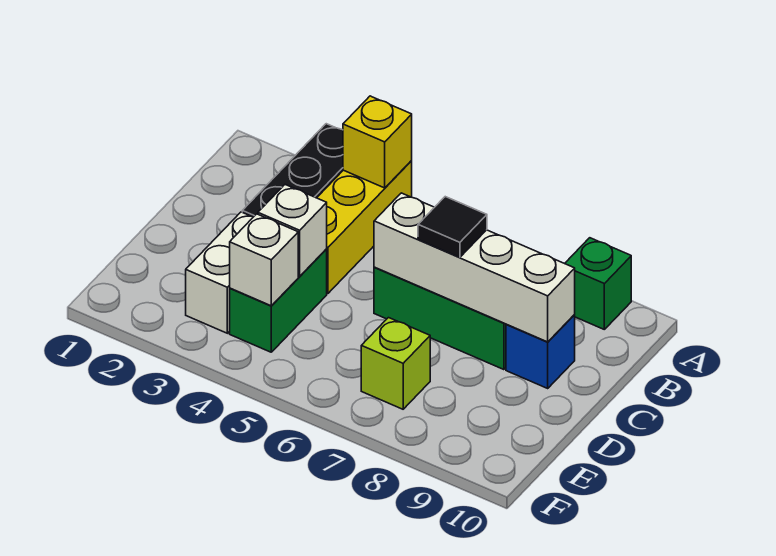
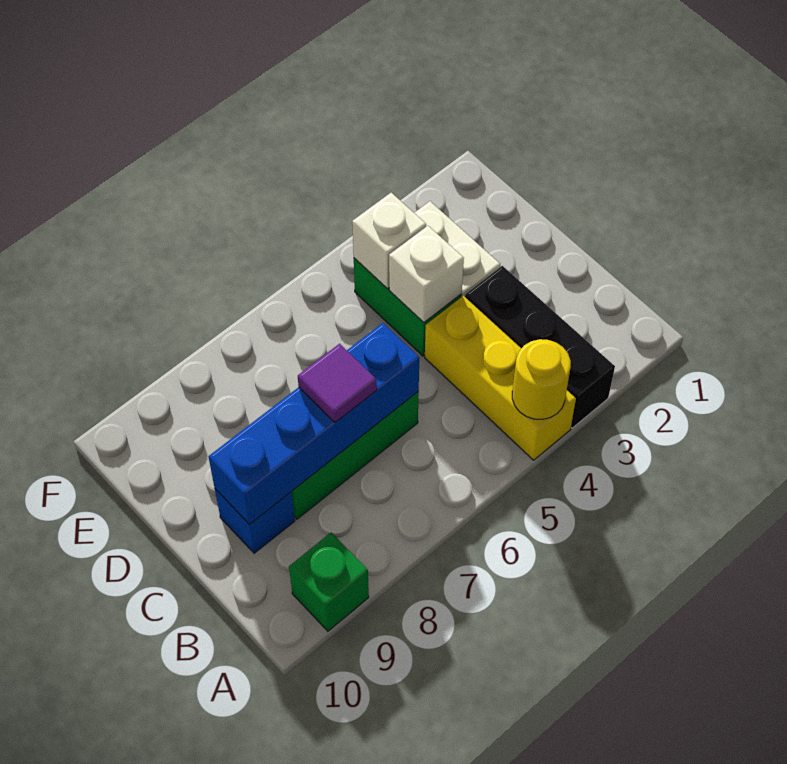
yellow 1x1 brick [343,96,412,188] -> yellow 1x1 round brick [512,339,571,419]
white 1x4 brick [374,193,575,342] -> blue 1x4 brick [208,323,419,525]
black 1x1 tile [418,197,487,257] -> purple 1x1 tile [298,344,377,422]
lime 1x1 brick [361,318,430,409] -> none

